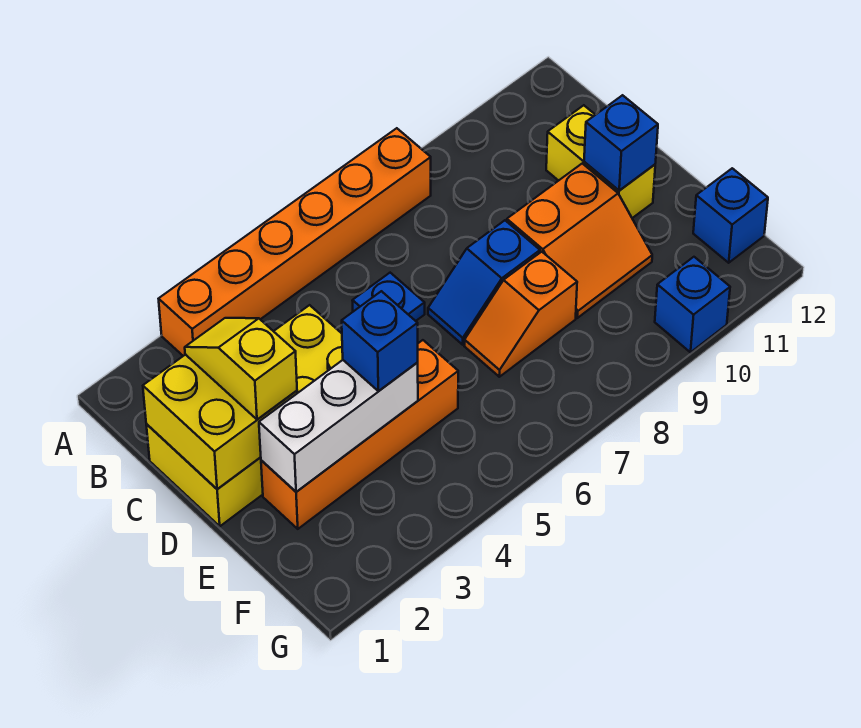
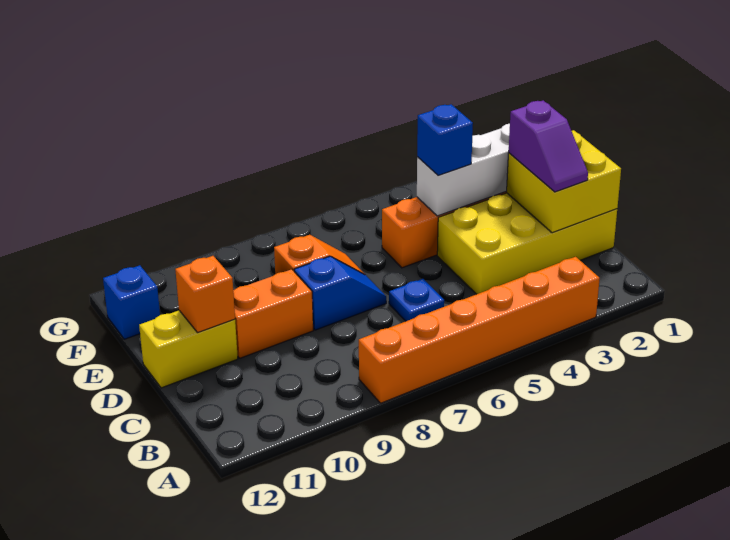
yellow 1x2 slope [185,318,297,419] -> purple 1x2 slope [509,100,588,192]
yellow 1x2 brick [546,105,655,218] -> yellow 1x2 brick turned to [139,311,238,388]
blue 1x1 brick [584,95,658,191] -> orange 1x1 brick [175,256,235,333]
blue 1x1 brick [655,257,730,352] -> none

